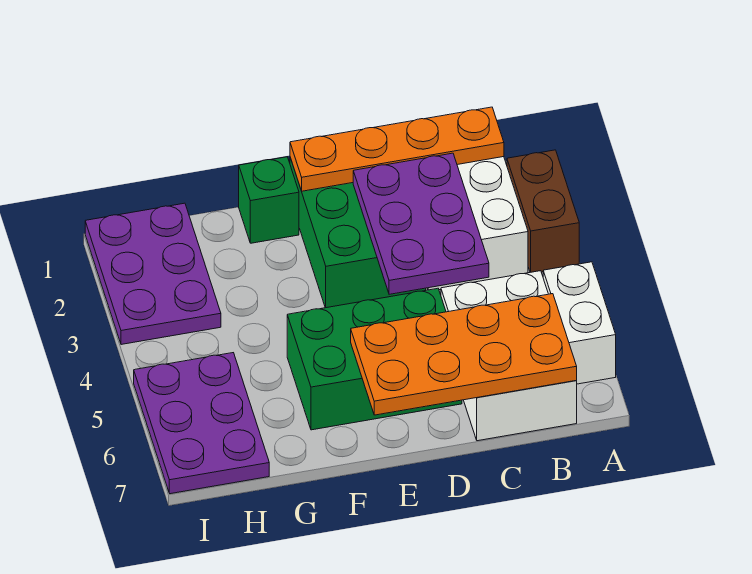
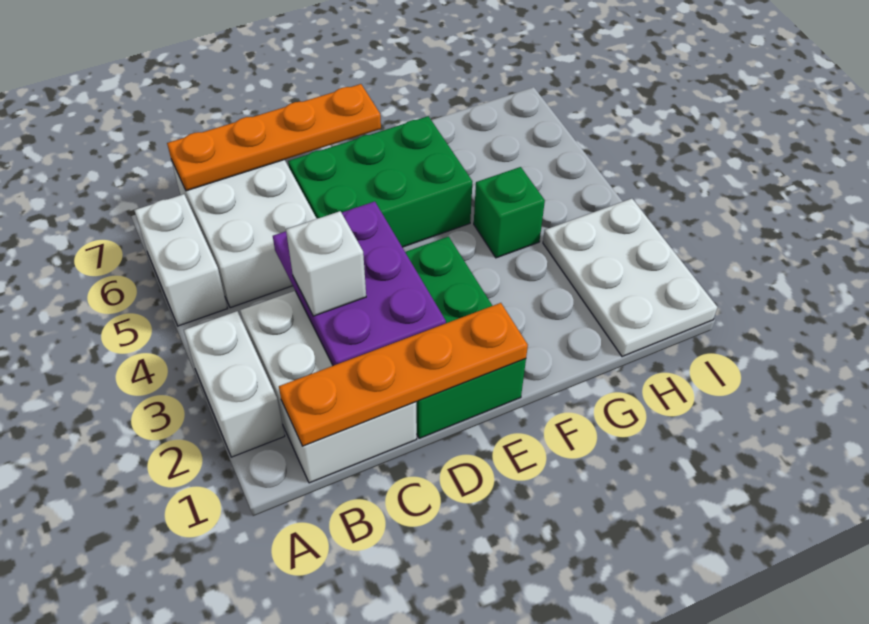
brown 1x2 brick [507,150,579,272] -> white 1x2 brick [184,311,285,457]
orange 2x4 plate [351,294,577,415] -> orange 1x4 plate [167,84,381,191]
none -> white 1x1 brick [286,211,366,316]
green 1x1 brick [239,157,299,243] -> green 1x1 brick moved to [474,167,545,258]
purple 2x3 plate [85,203,221,345] -> white 2x3 plate [543,199,717,357]
purple 2x3 plate [134,353,269,494] -> none

